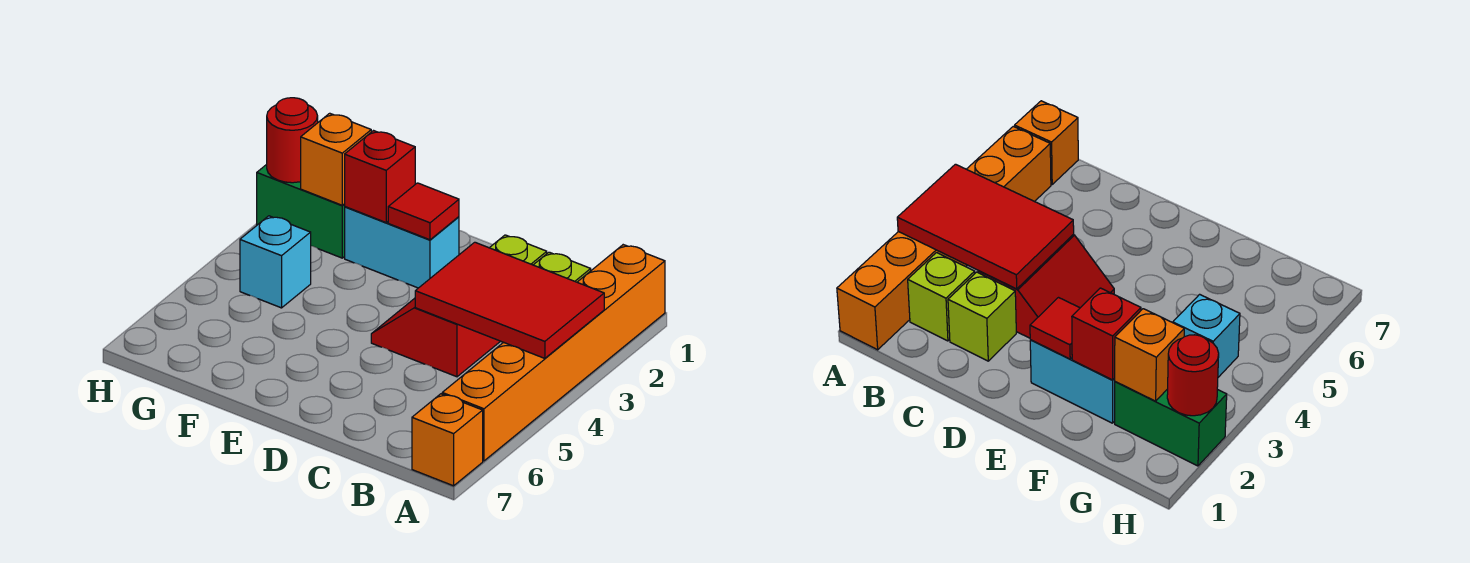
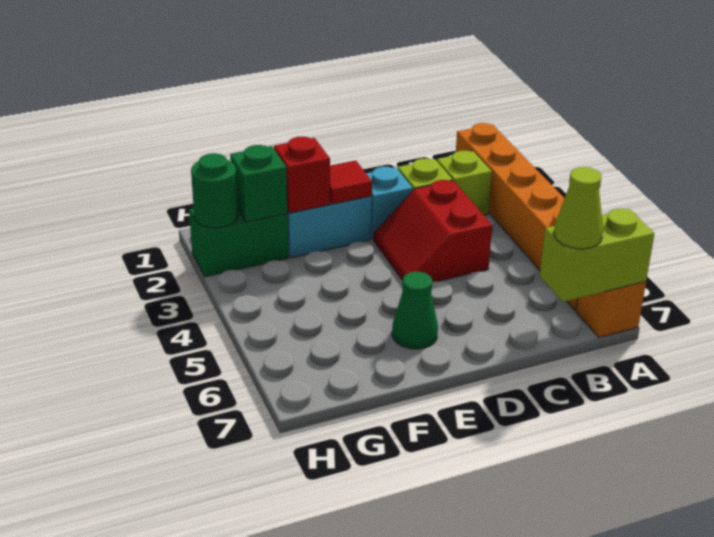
red 2x3 tile [415,242,604,358] -> none
none -> lime 1x2 brick [540,209,654,302]
none -> lime 1x1 cone [554,167,603,249]
none -> green 1x1 cone [392,272,438,349]
orange 1x1 brick [301,113,371,205] -> green 1x1 brick [230,145,287,222]
cyan 1x1 brick [240,216,311,308] -> cyan 1x1 brick moved to [366,167,413,240]
red 1x1 round brick [267,98,318,183] -> green 1x1 round brick [191,153,238,228]

